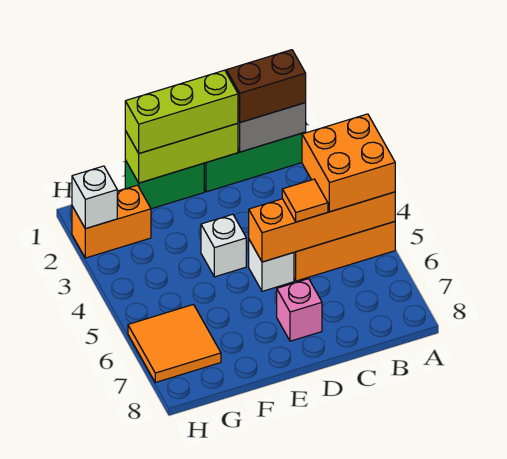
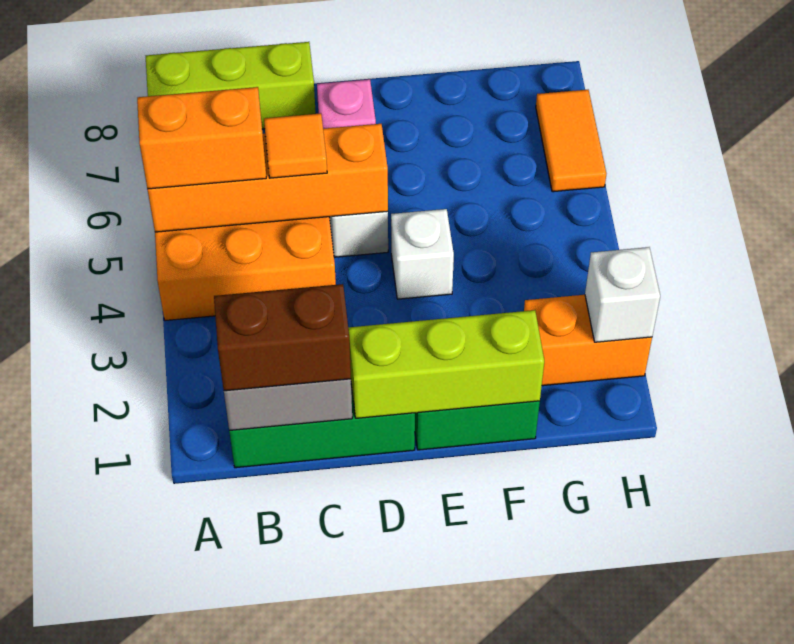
orange 2x2 brick [302,114,395,212] -> orange 1x2 brick [137,87,266,189]
lime 1x3 brick [125,70,238,153] -> lime 1x3 brick moved to [146,42,316,129]
orange 2x2 tile [128,305,221,382] -> orange 1x2 tile [536,90,606,192]

